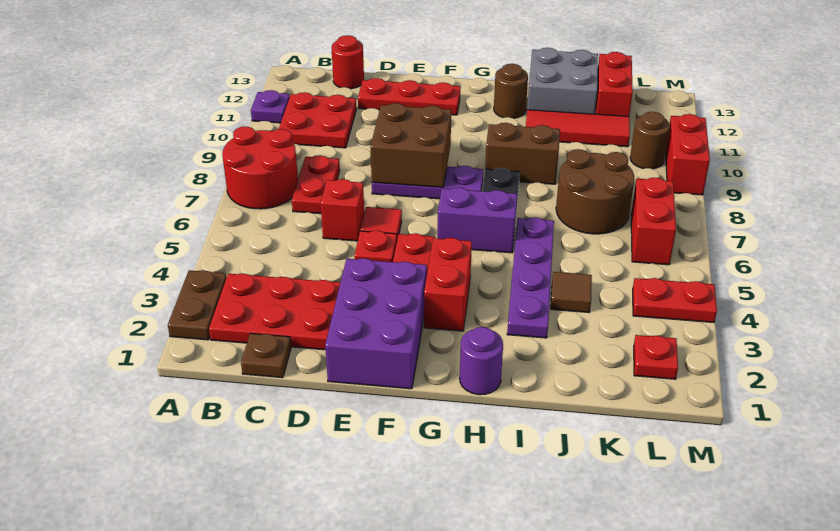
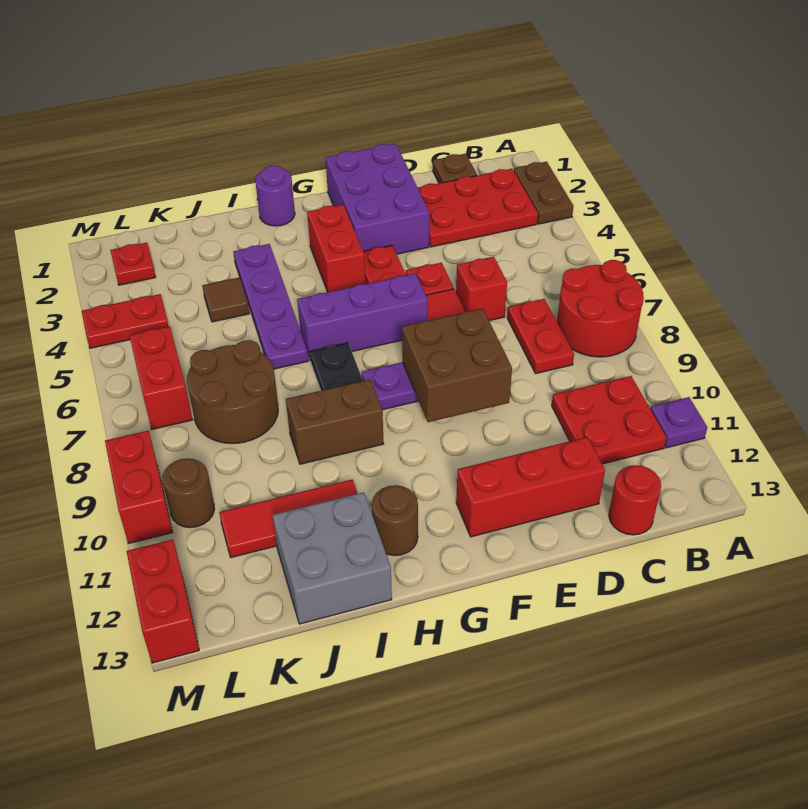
red 1x3 plate [358,78,460,115] -> red 1x3 brick [456,437,605,537]
purple 1x2 brick [437,187,517,253] -> purple 1x3 brick [297,273,428,361]
red 1x2 brick [595,52,633,116] -> red 1x2 brick moved to [127,539,199,663]

